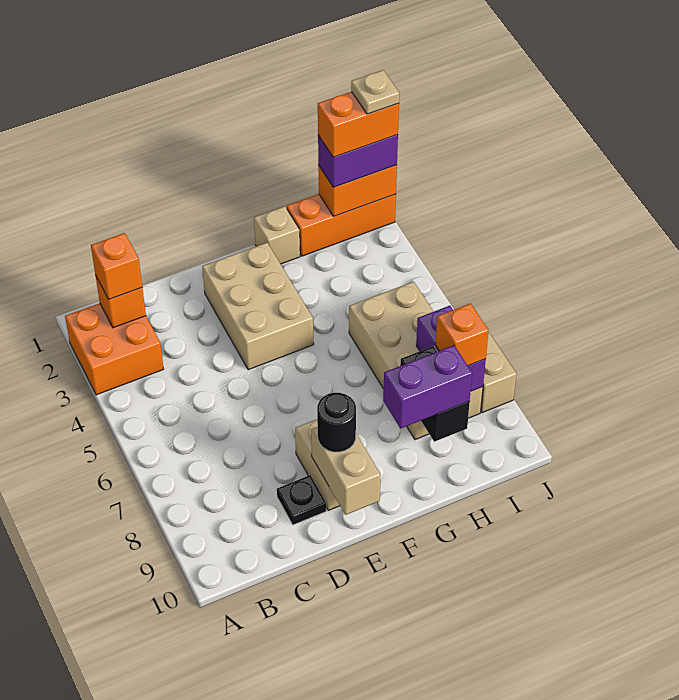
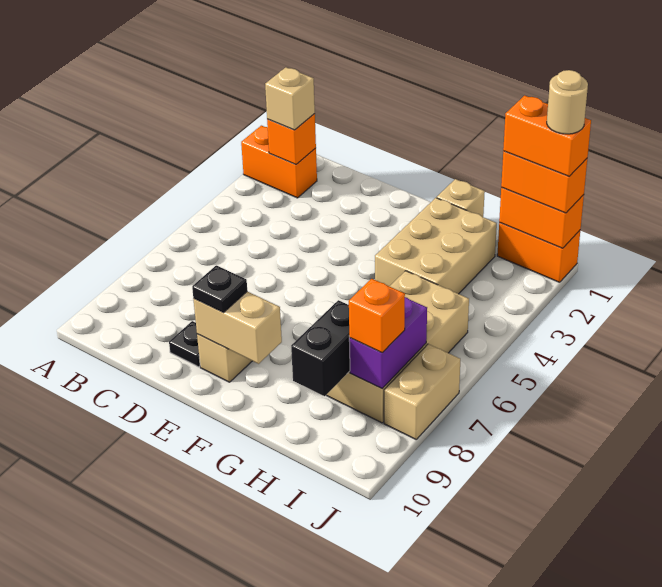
orange 2x2 brick [65,303,163,395] -> orange 1x2 brick [241,126,317,198]
orange 1x1 brick [91,233,142,299] -> tan 1x1 brick [265,67,315,130]
tan 2x3 brick [202,243,314,370] -> tan 2x3 brick moved to [375,198,497,294]
tan 1x2 brick [311,427,381,515] -> tan 1x2 brick turned to [193,292,282,364]
black 1x1 round brick [317,393,356,452] -> black 1x1 plate [192,265,247,313]
purple 1x2 brick [383,345,472,428] -> none
orange 1x3 brick [287,194,396,256] -> orange 1x2 brick [497,223,580,282]
purple 1x2 brick [318,135,398,187] -> orange 1x2 brick [501,151,587,213]
tan 1x1 plate [351,70,399,114] -> tan 1x1 round brick [547,70,588,134]

